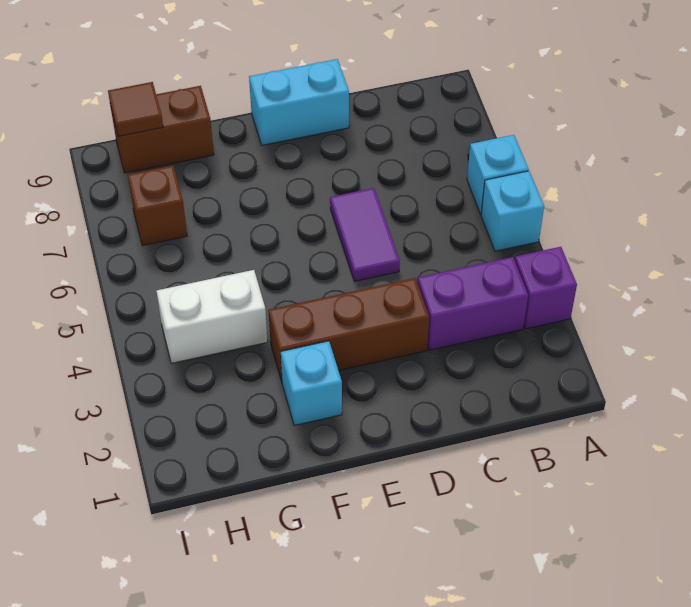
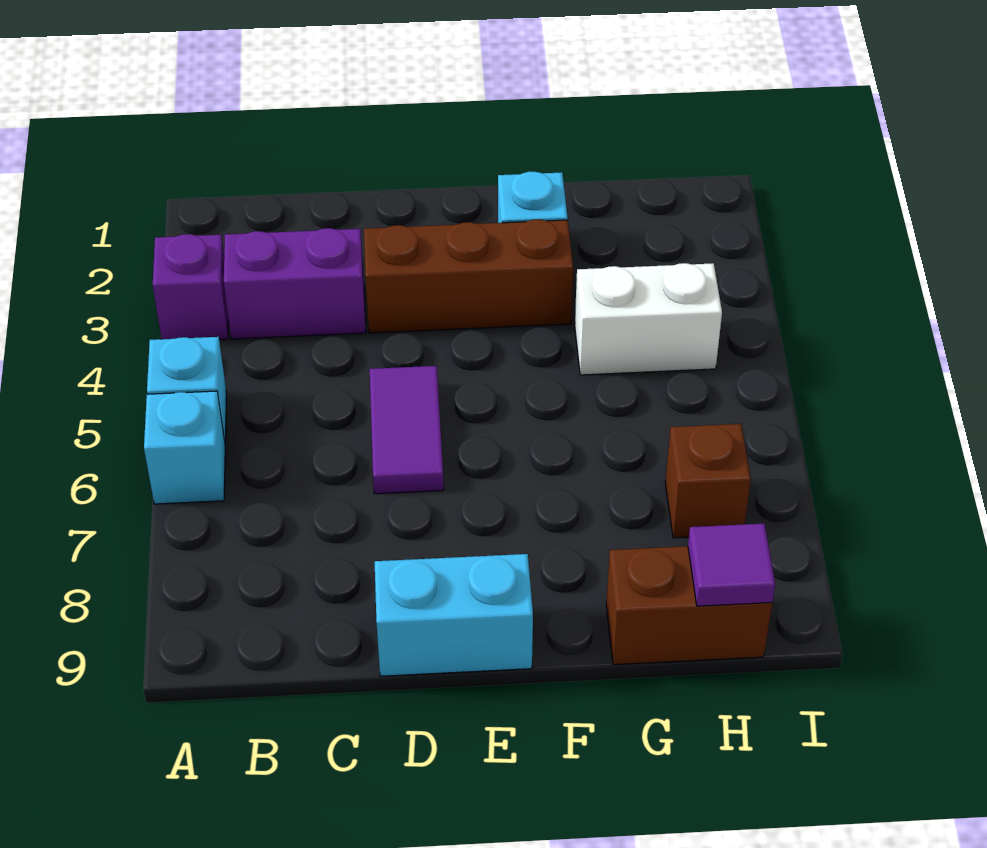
brown 1x1 tile [108,82,163,136] -> purple 1x1 tile [688,524,775,606]

